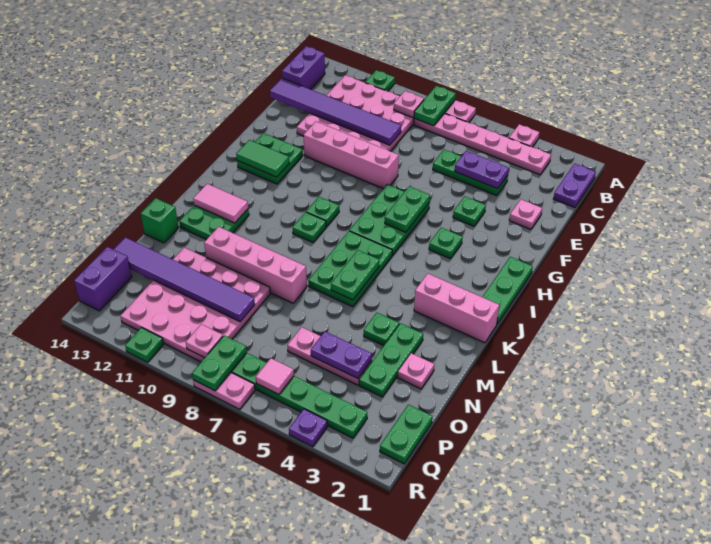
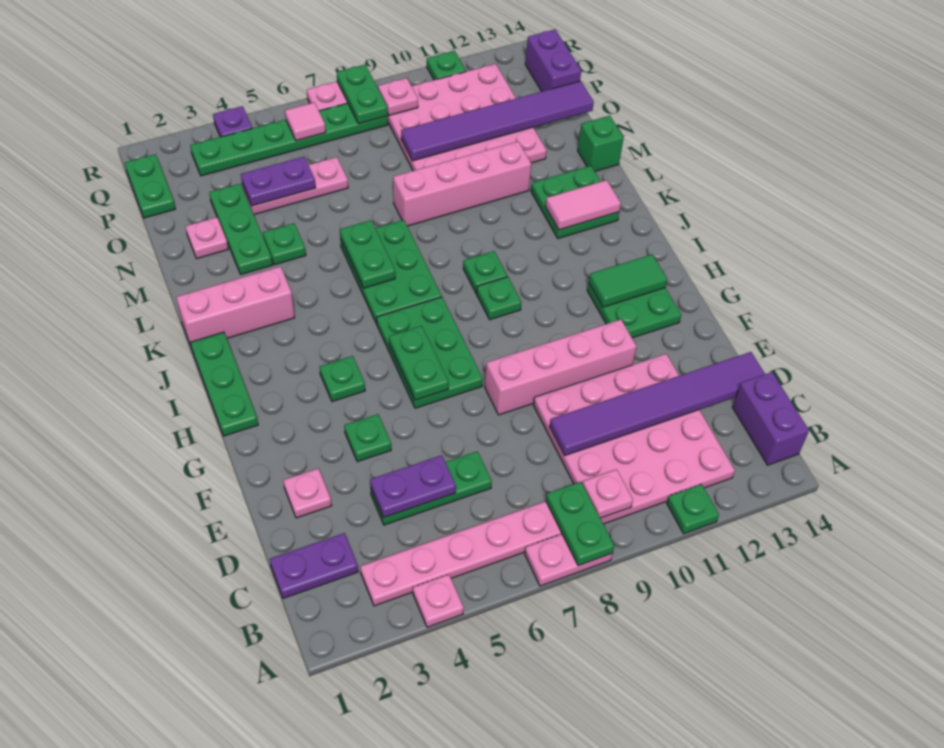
purple 1x2 plate [554,164,596,208] -> purple 1x2 plate turned to [270,533,358,598]

